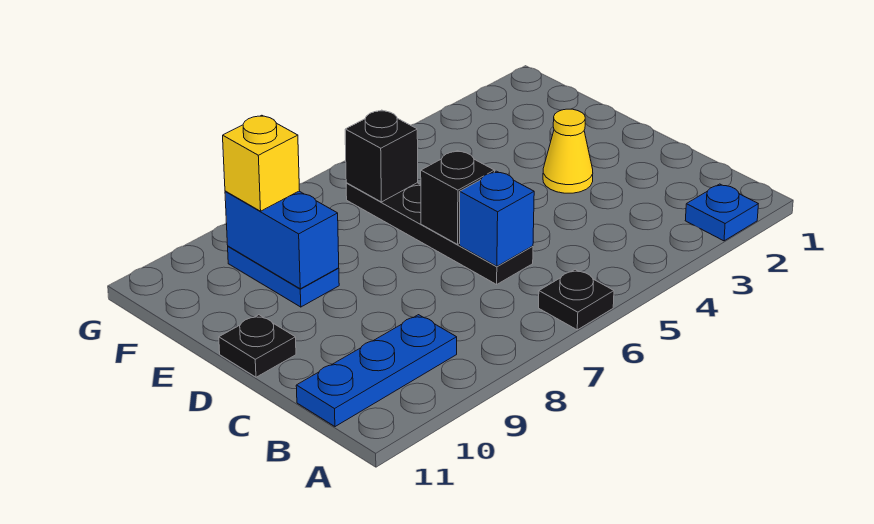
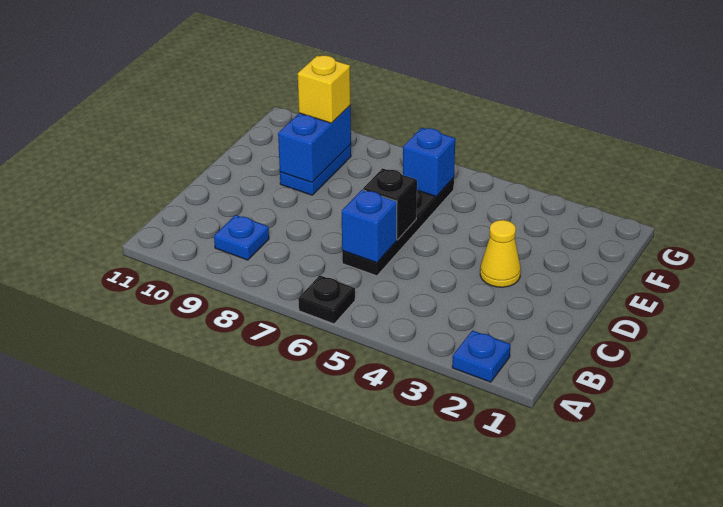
blue 1x3 plate [296,315,457,427] -> blue 1x1 plate [214,215,269,260]
black 1x1 plate [219,315,296,377] -> none
black 1x1 brick [345,110,418,202] -> blue 1x1 brick [403,128,455,197]

